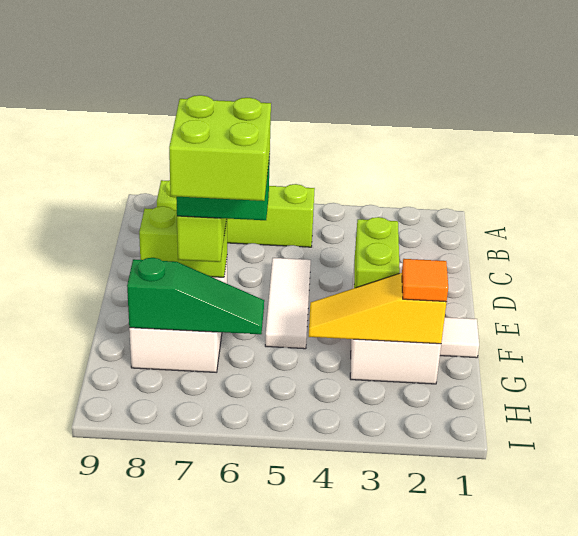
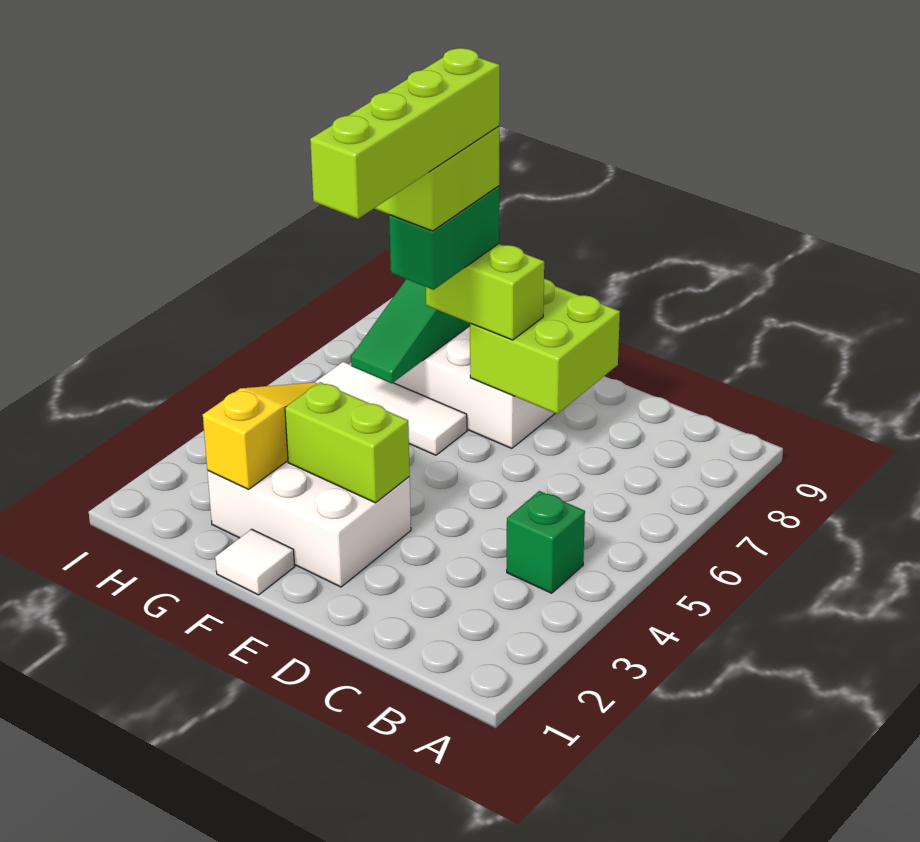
none -> green 1x1 brick [507,491,585,593]
lime 1x4 brick [157,180,315,247] -> lime 1x4 brick moved to [310,48,500,219]
white 1x3 tile [265,258,311,349] -> white 1x3 tile moved to [315,362,467,455]
lime 1x2 brick [139,206,227,277] -> lime 2x2 brick [470,279,620,414]
orange 1x1 tile [402,259,448,302] -> none

